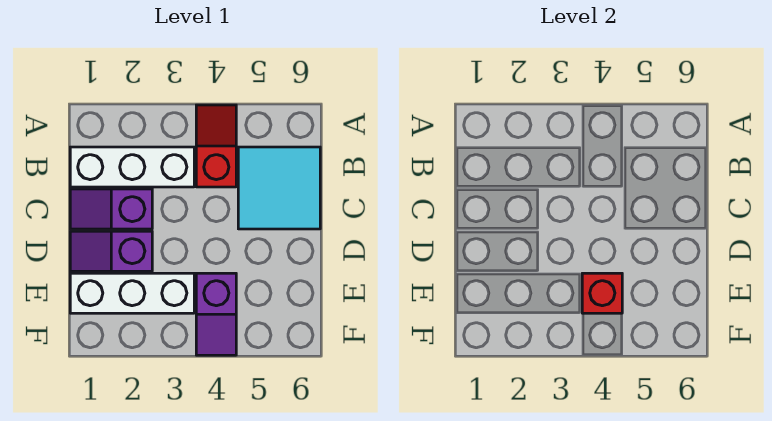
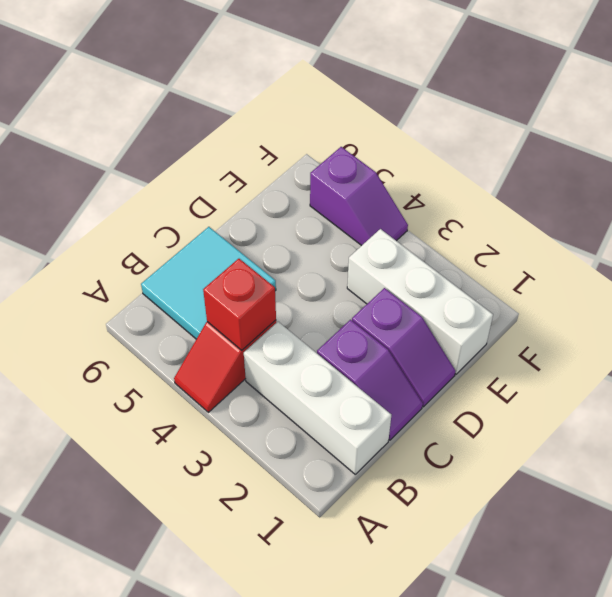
purple 1x2 slope [196,273,236,355] -> purple 1x2 slope turned to [310,147,408,246]
red 1x1 brick [582,273,622,313] -> red 1x1 brick moved to [203,259,276,350]

